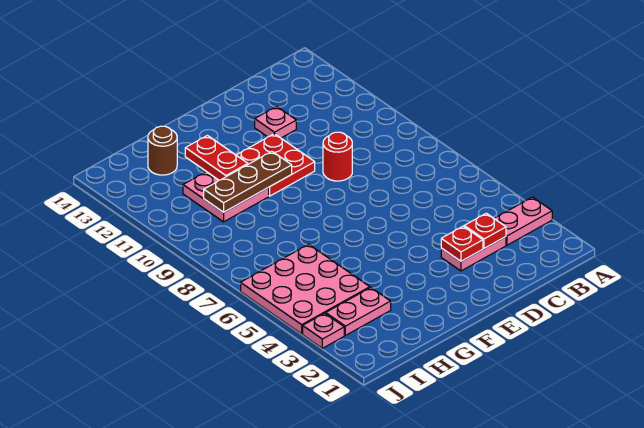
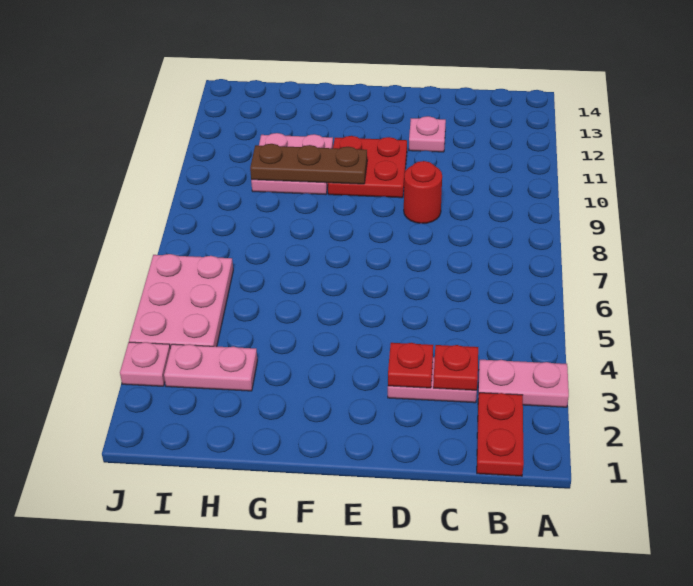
red 1x2 plate [185,135,248,180] -> red 1x2 plate moved to [477,393,524,476]
pink 3x3 plate [241,244,370,334] -> pink 2x3 plate [129,254,233,348]
brown 1x1 round brick [148,126,177,175] -> none

